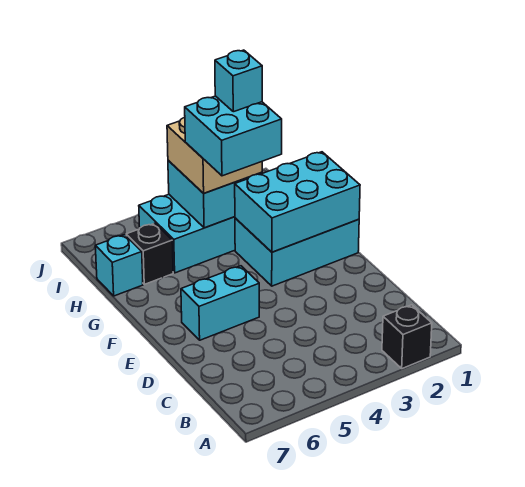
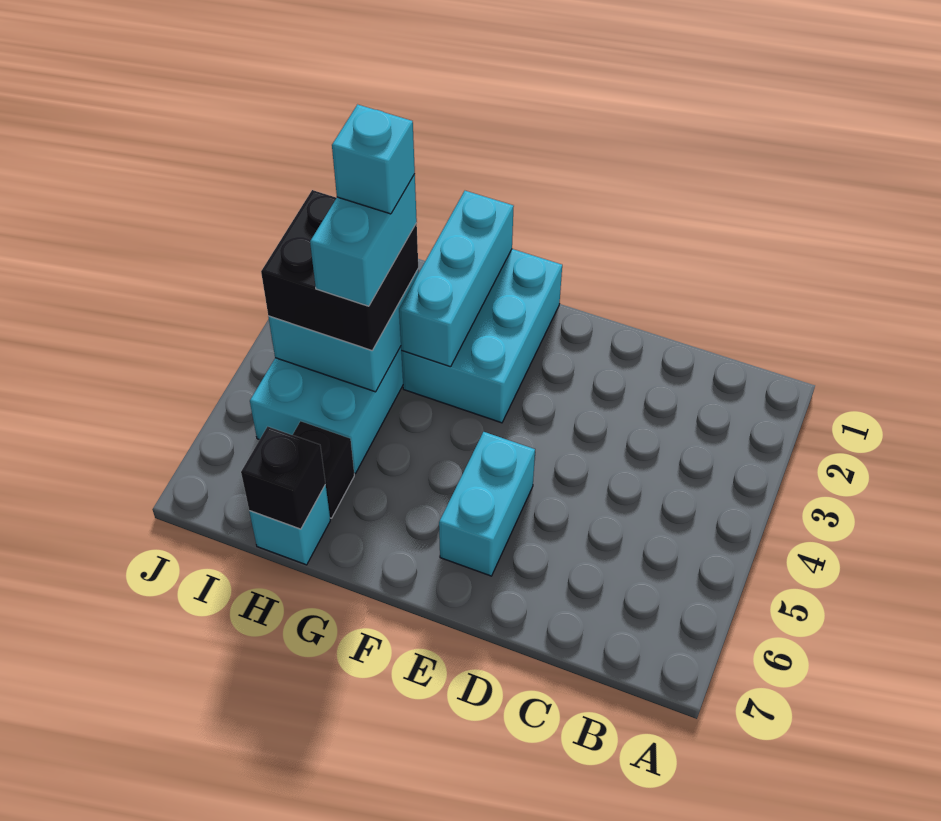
black 1x1 brick [382,305,432,369] -> black 1x1 brick moved to [241,426,325,529]
cyan 2x3 brick [235,152,360,252] -> cyan 1x3 brick [399,191,514,367]
cyan 2x2 brick [185,96,282,176] -> cyan 1x2 brick [310,175,417,306]
tan 2x2 brick [167,117,262,193] -> black 2x2 brick [261,190,418,351]

